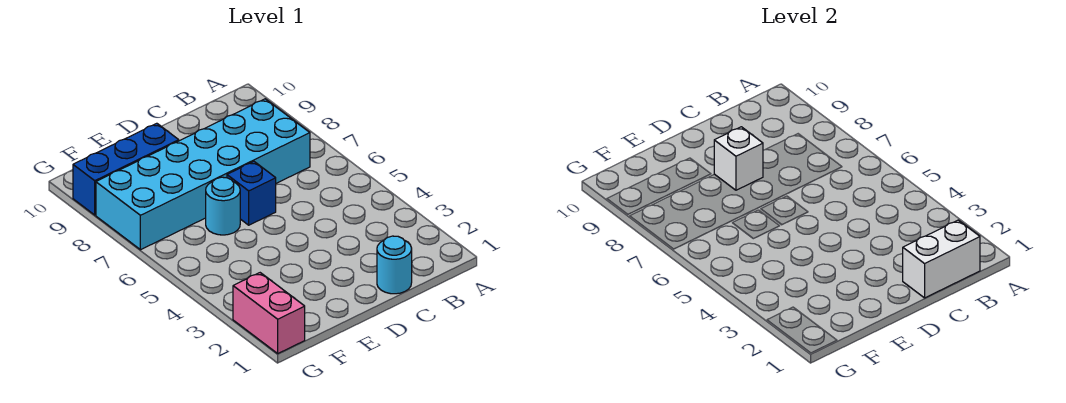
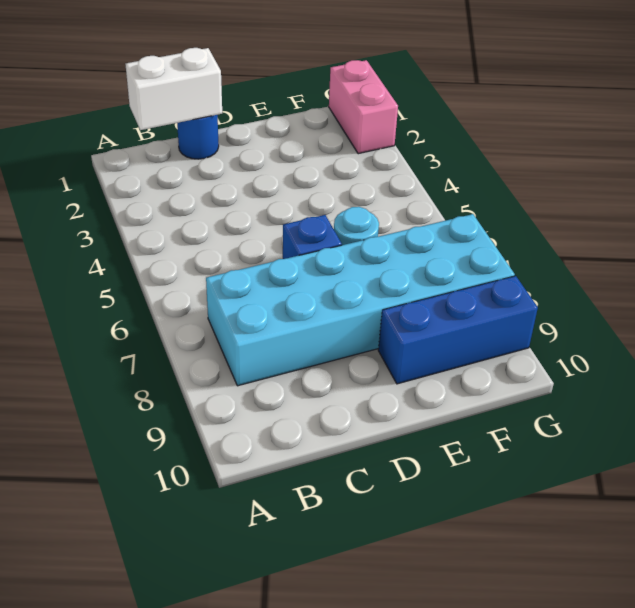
cyan 1x1 round brick [377,236,412,294] -> blue 1x1 round brick [177,115,219,159]
white 1x1 brick [714,127,763,190] -> none

